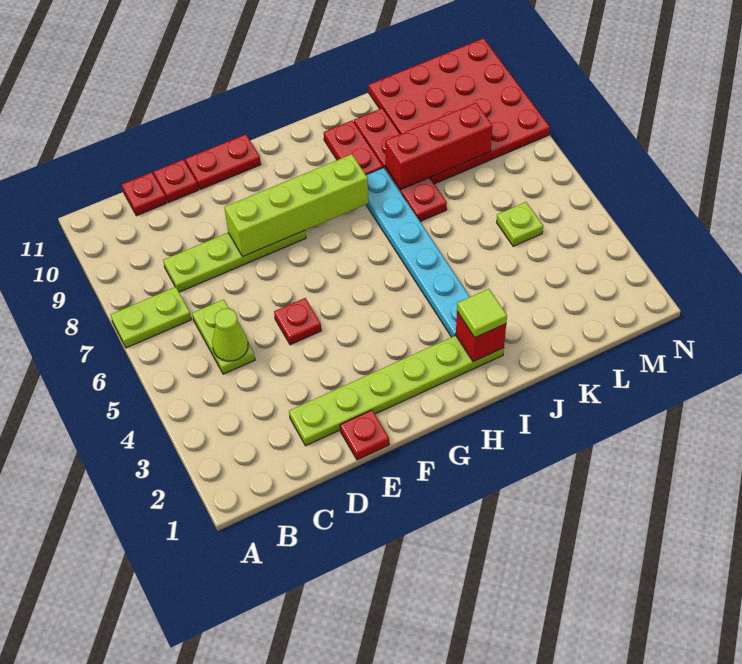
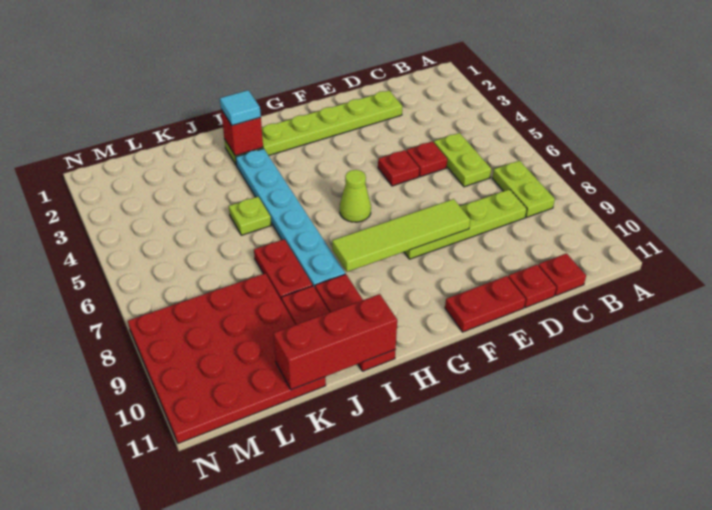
lime 1x2 plate [111,287,191,348] -> lime 1x2 plate turned to [492,161,555,217]
lime 1x1 cone [212,308,248,361] -> lime 1x1 cone moved to [340,170,371,222]
red 1x1 plate [340,410,389,460] -> red 1x1 plate moved to [406,141,447,177]
lime 1x4 brick [224,154,368,257] -> lime 1x4 tile [332,199,470,272]
lime 1x1 tile [457,289,507,338] -> cyan 1x1 tile [220,90,261,125]
red 1x2 plate [324,120,383,175] -> red 1x3 plate [315,274,395,371]
red 1x3 brick [385,103,493,189] -> red 1x3 brick moved to [273,294,397,390]
lime 1x1 plate [497,202,543,246] -> lime 1x1 plate moved to [229,197,271,235]

